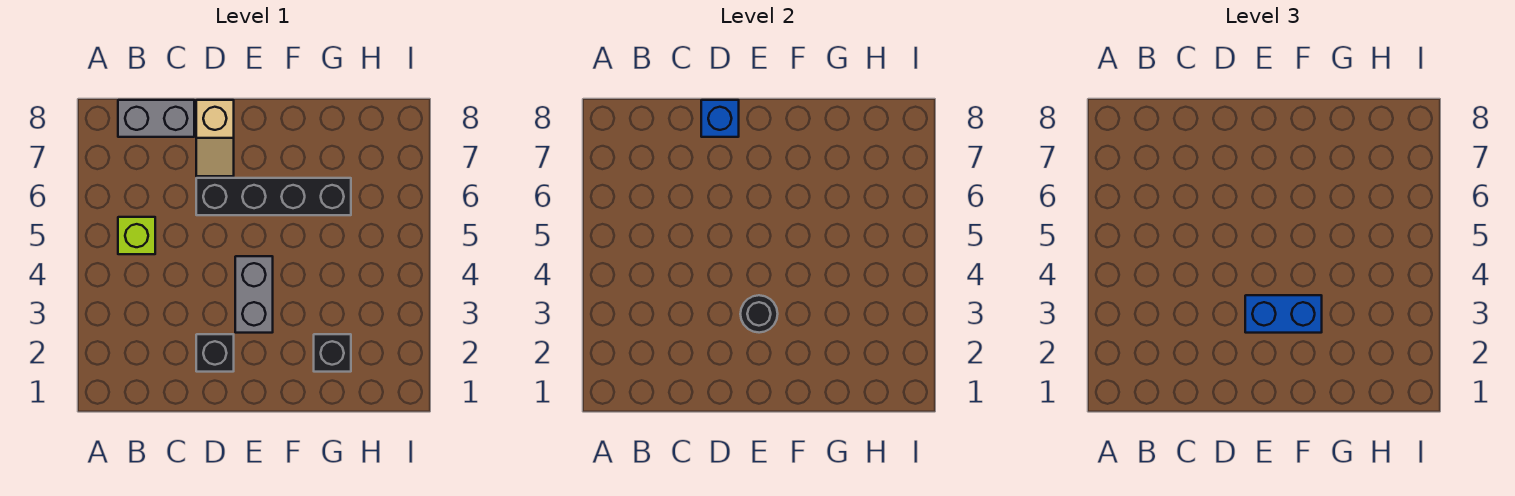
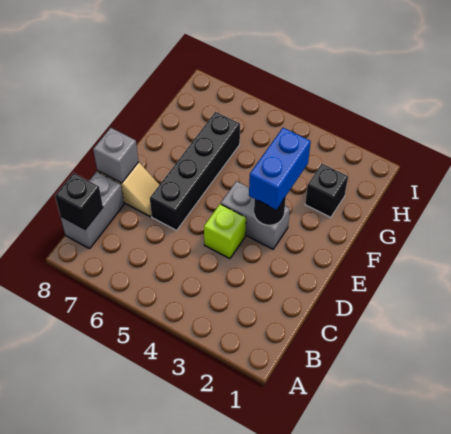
lime 1x1 brick [118,217,155,254] -> lime 1x1 brick moved to [204,204,246,259]
black 1x1 brick [196,334,234,372] -> black 1x1 brick moved to [55,173,103,229]
blue 1x1 brick [701,100,739,137] -> grey 1x1 brick [93,128,139,183]

